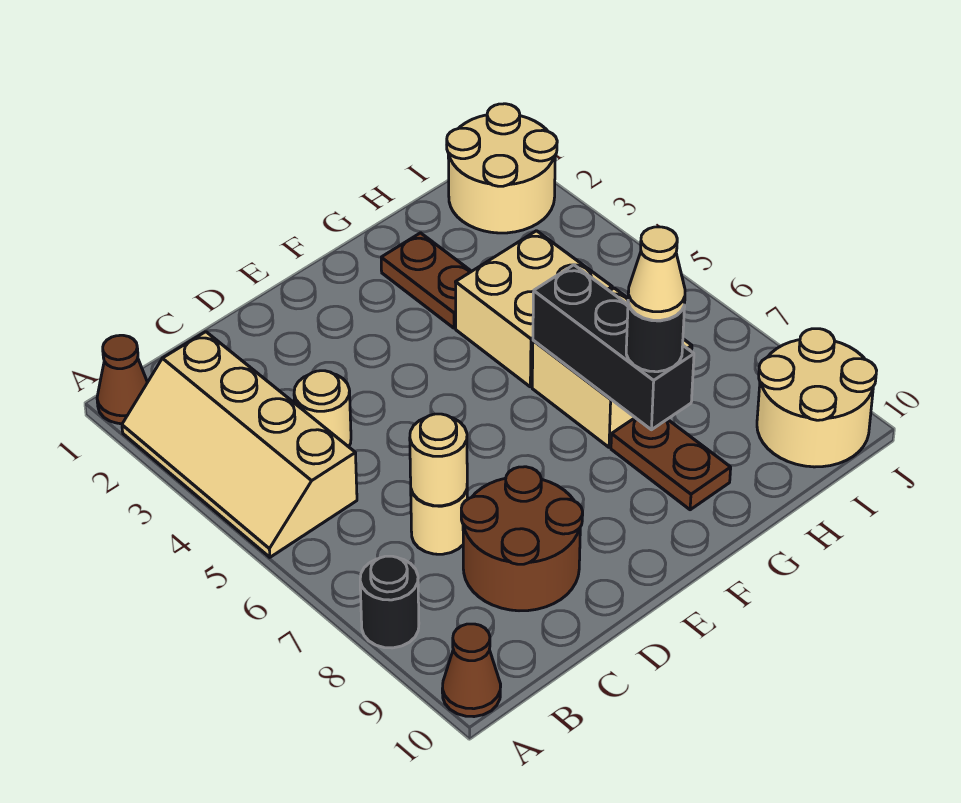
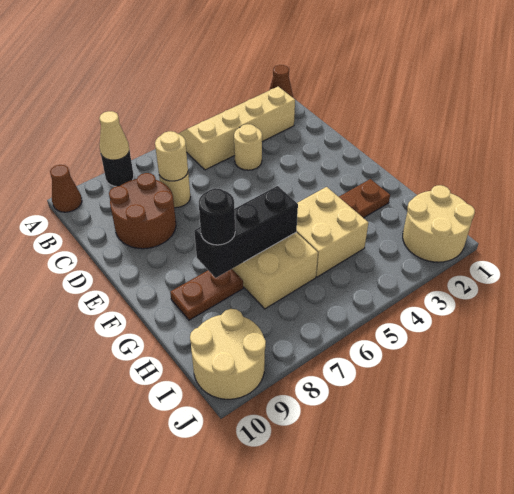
tan 1x1 cone [628,227,685,320] -> tan 1x1 cone moved to [99,111,129,160]

